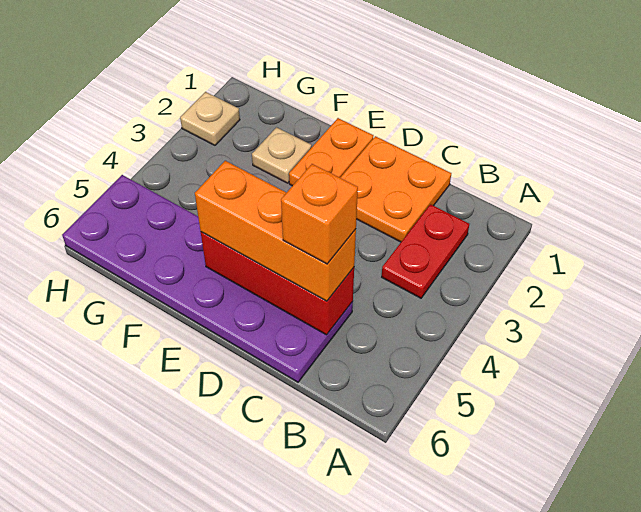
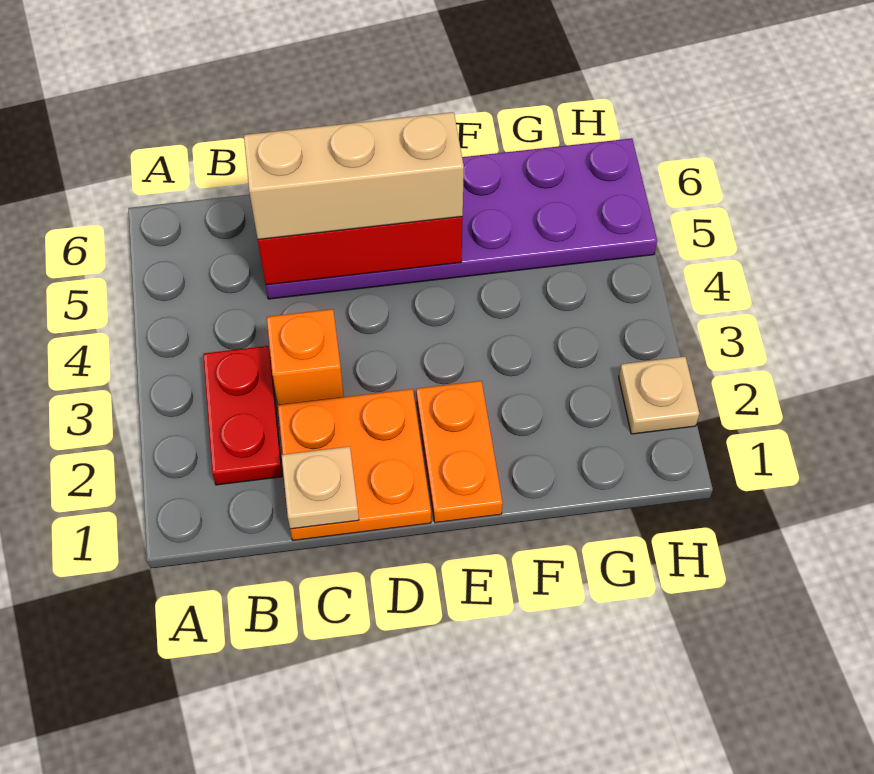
orange 1x3 brick [195,161,356,301] -> tan 1x3 brick [244,112,464,239]
orange 1x1 brick [281,164,358,264] -> orange 1x1 brick moved to [267,309,344,405]
tan 1x1 plate [252,127,312,183] -> tan 1x1 plate moved to [282,446,359,529]

